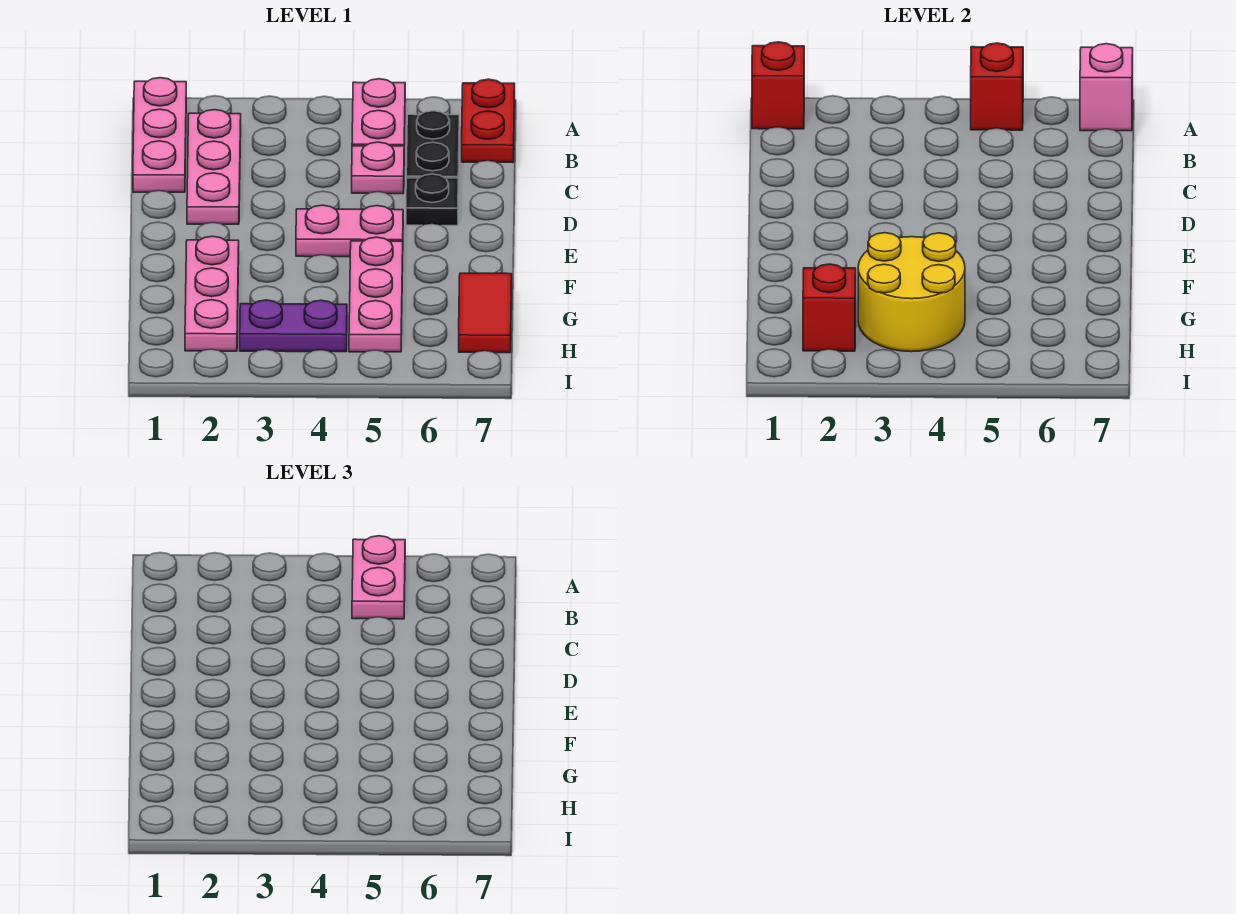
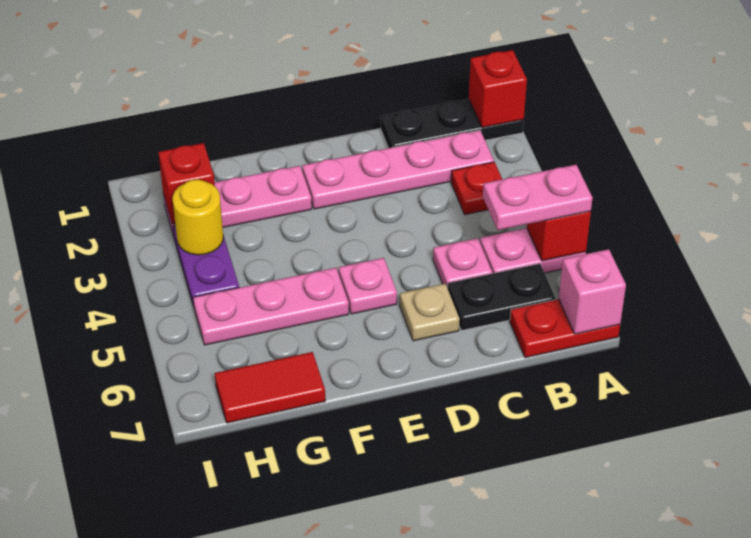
pink 1x3 plate [133,78,186,192] -> black 1x3 plate [381,99,524,148]
pink 1x3 plate [187,110,241,224] -> pink 1x4 plate [302,130,494,209]
none -> red 1x1 plate [451,162,502,215]
black 1x1 plate [406,174,458,226] -> tan 1x1 plate [400,284,459,341]
pink 1x2 plate [296,205,403,257] -> pink 1x1 plate [339,258,397,314]
yellow 2x2 round brick [858,233,965,352] -> yellow 1x1 round brick [173,180,223,255]

